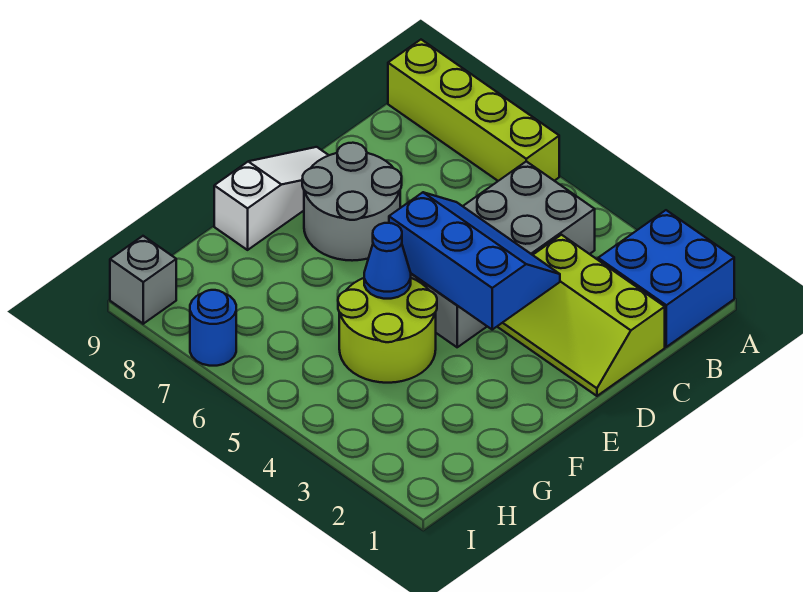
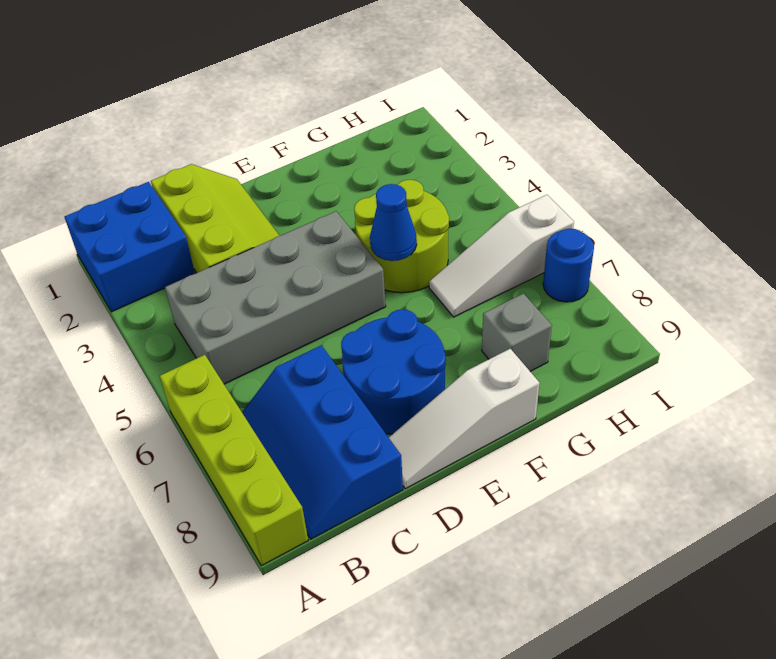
blue 2x3 slope [389,192,560,329] -> blue 2x3 slope moved to [242,345,403,539]
grey 2x2 round brick [302,143,402,261] -> blue 2x2 round brick [341,309,446,434]
none -> white 1x3 slope [429,195,574,317]
grey 1x1 brick [110,236,176,324] -> grey 1x1 brick moved to [482,294,552,371]

